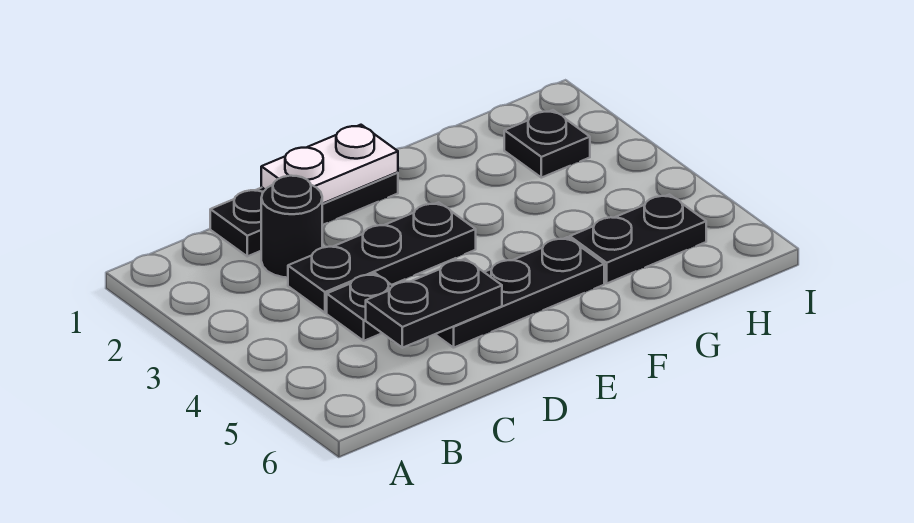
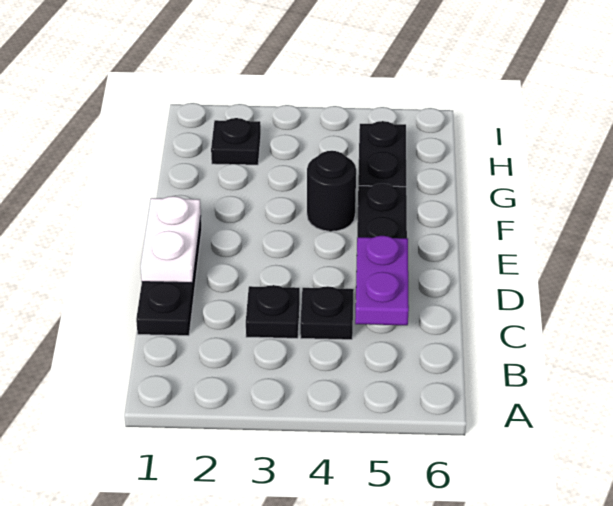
black 1x1 round brick [261,176,322,278] -> black 1x1 round brick moved to [307,151,356,231]
black 1x3 plate [288,202,476,313] -> black 1x1 plate [246,285,300,338]
black 1x2 plate [366,259,502,348] -> purple 1x2 plate [355,236,409,325]

